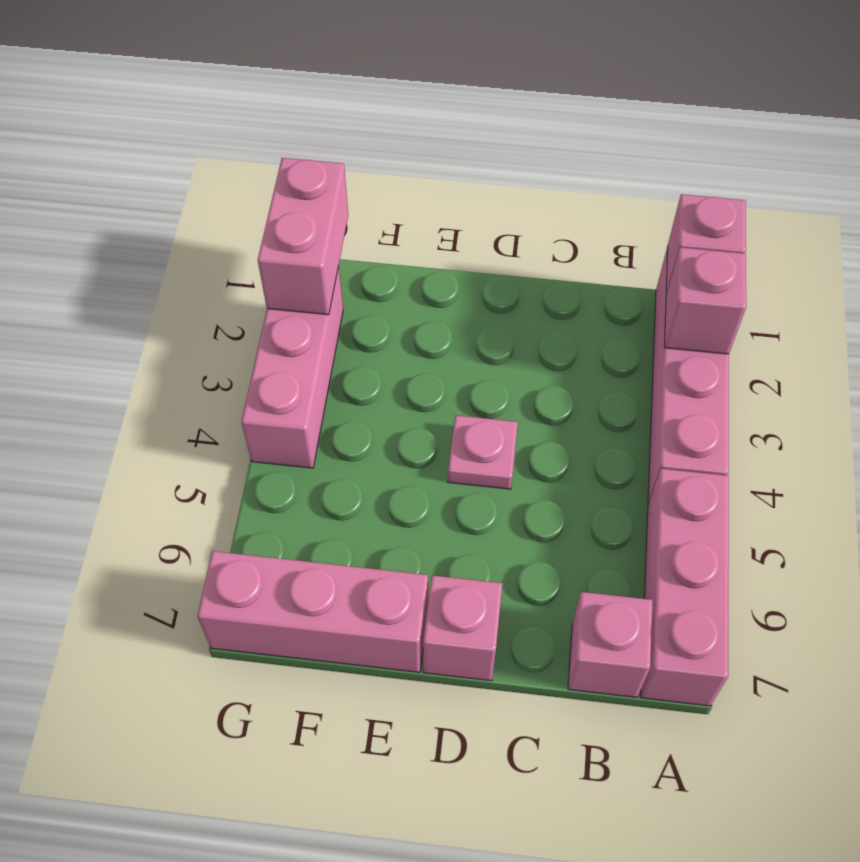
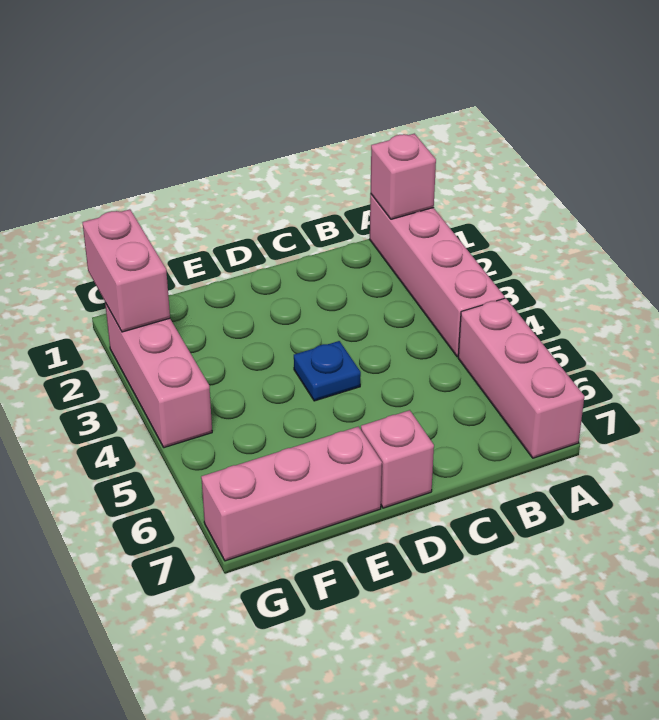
pink 1x1 brick [664,247,746,354] -> none
pink 1x1 brick [568,592,653,697] -> none
pink 1x1 plate [448,415,518,489] -> blue 1x1 plate [294,341,361,401]

